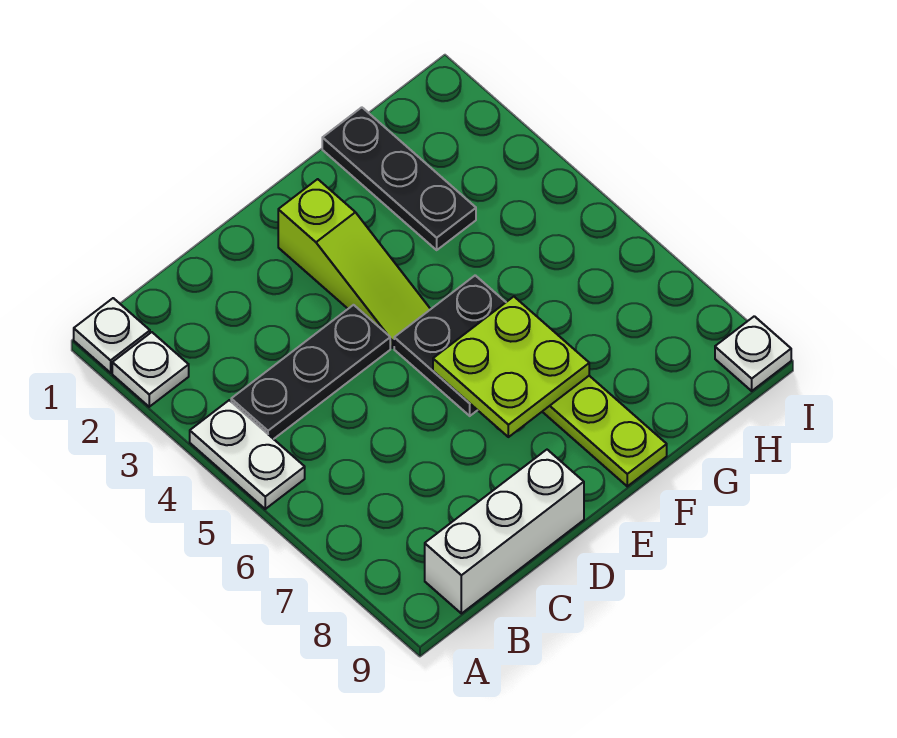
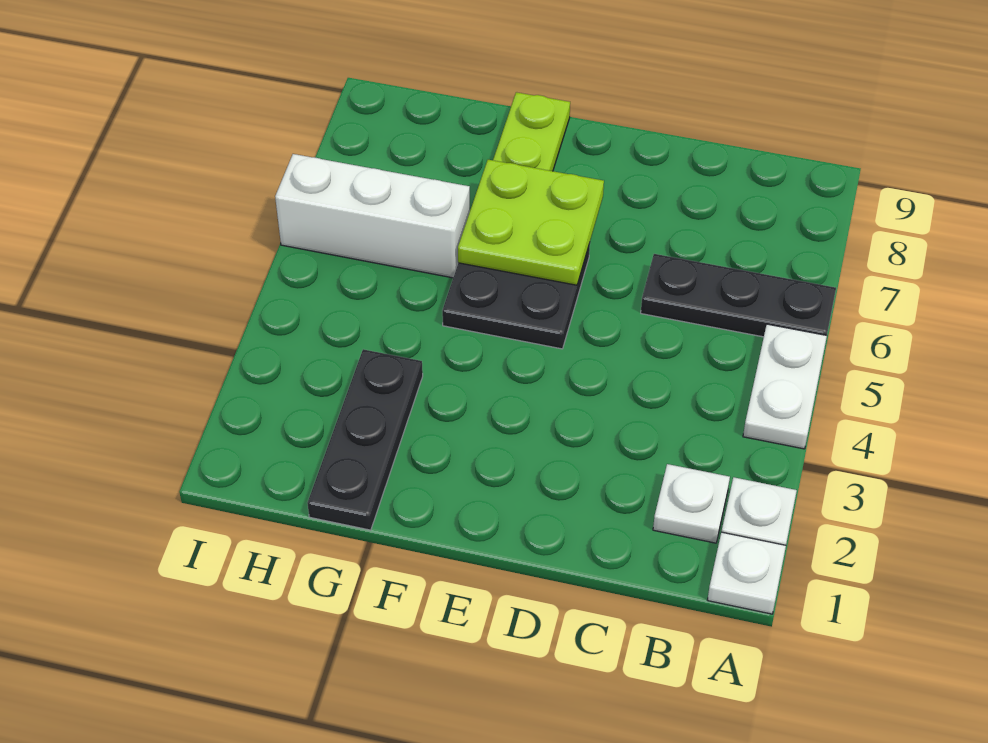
black 1x3 plate [231,305,390,439] -> black 1x3 plate moved to [641,254,836,337]
white 1x3 brick [425,450,584,614] -> white 1x3 brick moved to [275,154,470,278]
lime 1x3 slope [278,179,430,348] -> none
white 1x1 plate [715,316,791,391] -> white 1x1 plate moved to [653,464,730,543]

